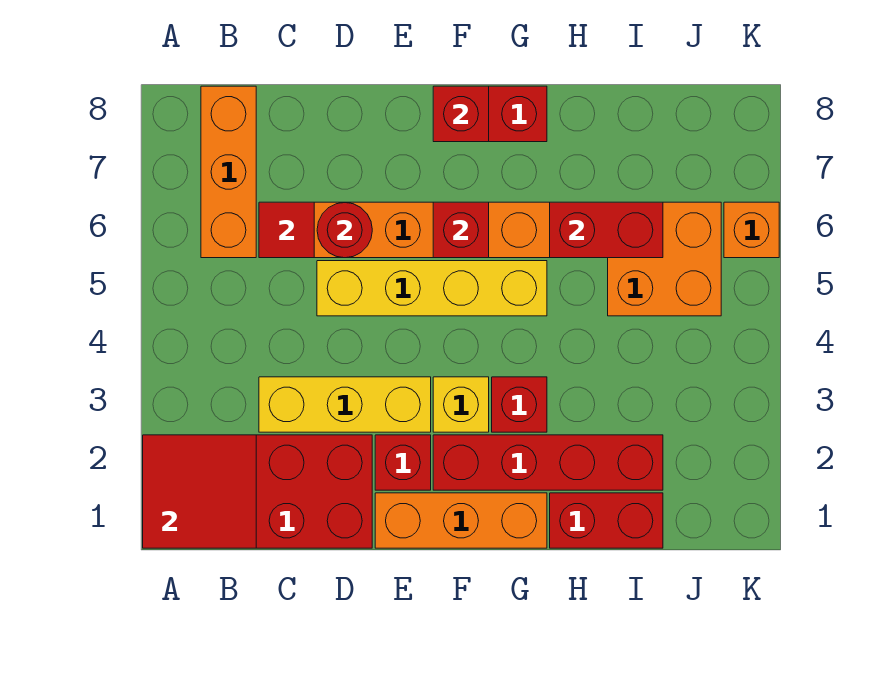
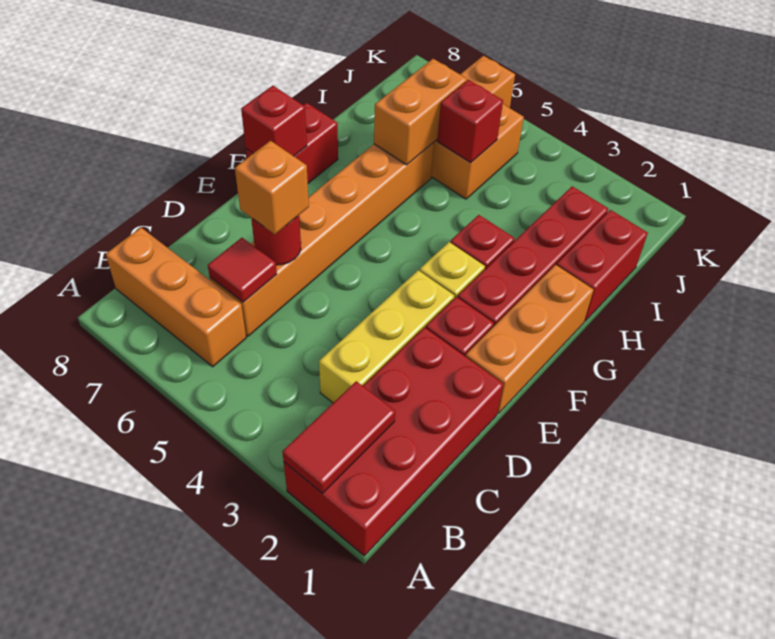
red 2x2 tile [143,435,256,548] -> red 1x2 tile [282,381,395,493]
yellow 1x4 brick [317,261,547,316] -> none
none -> orange 1x1 brick [235,141,309,234]
red 1x1 brick [433,202,489,258] -> red 1x1 brick moved to [437,80,503,163]
red 1x2 brick [550,202,663,258] -> orange 1x2 brick [374,59,467,165]

